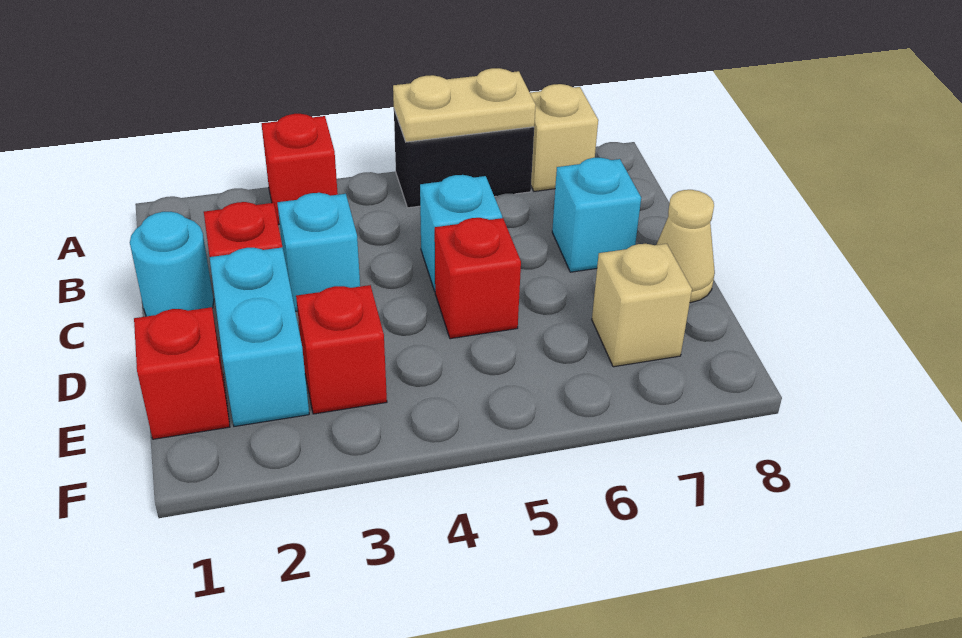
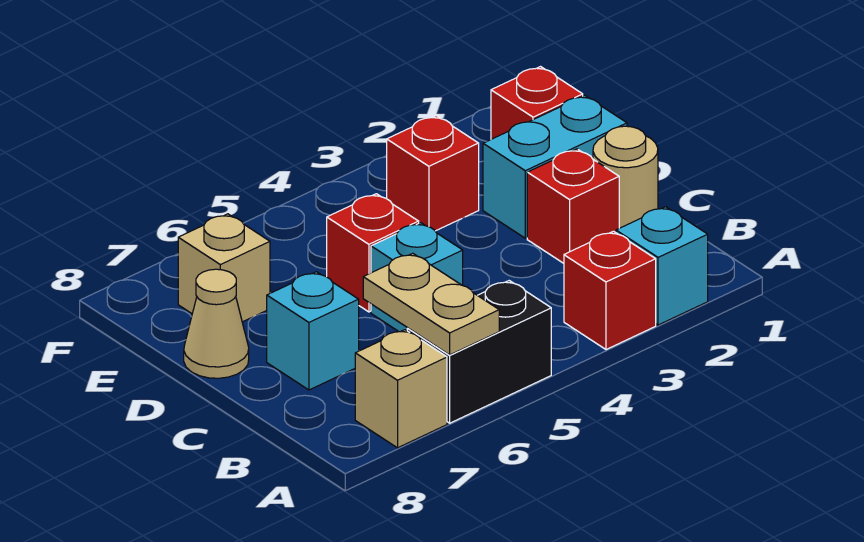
tan 1x2 plate [393,68,536,142] -> tan 1x2 plate turned to [363,253,499,355]
cyan 1x1 round brick [130,212,214,316] -> tan 1x1 round brick [593,126,658,228]
cyan 1x1 brick [277,193,360,311] -> cyan 1x1 brick moved to [616,207,708,325]
cyan 1x2 brick [210,247,309,426] -> cyan 1x2 brick turned to [483,96,627,238]

